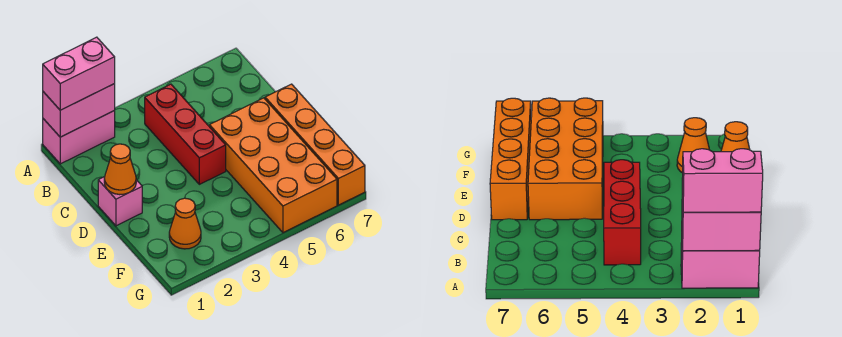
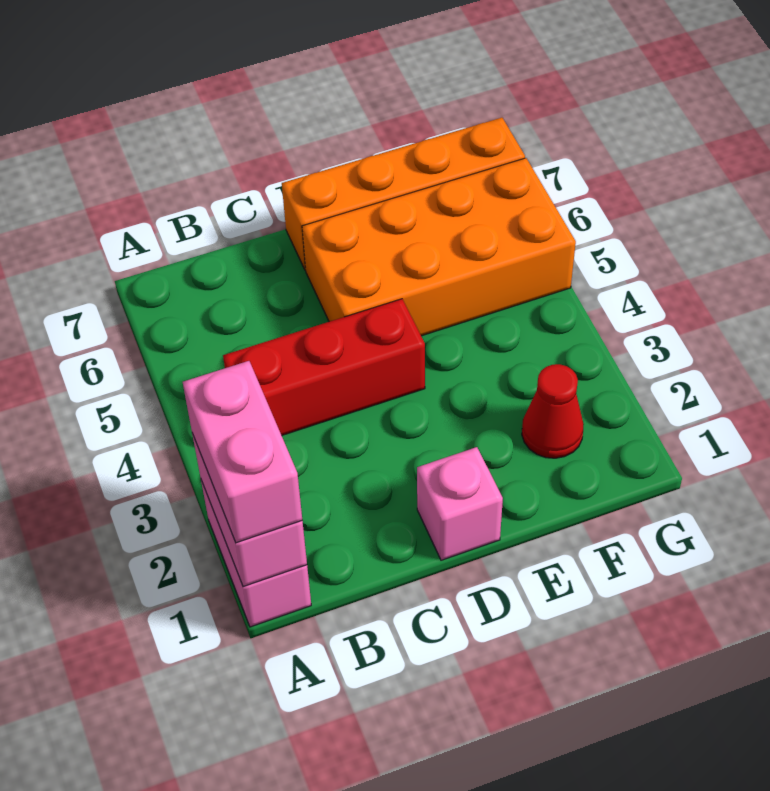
orange 1x1 cone [104,144,136,195] -> none
orange 1x1 cone [169,198,201,249] -> red 1x1 cone [522,364,584,458]

